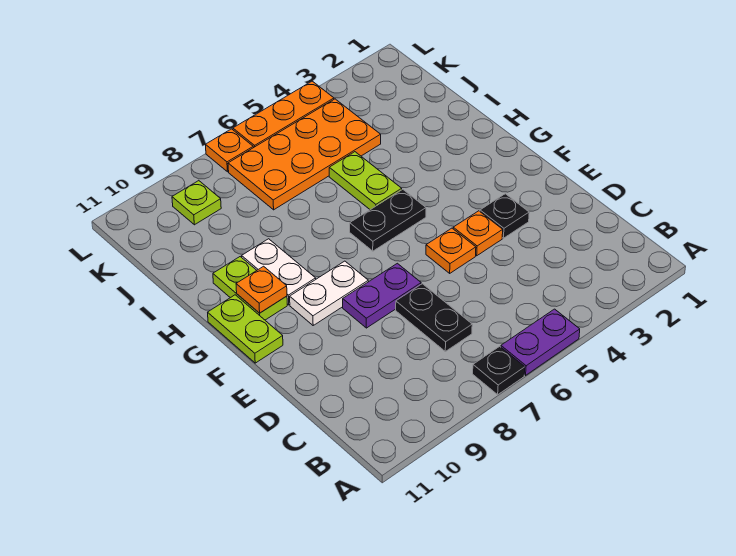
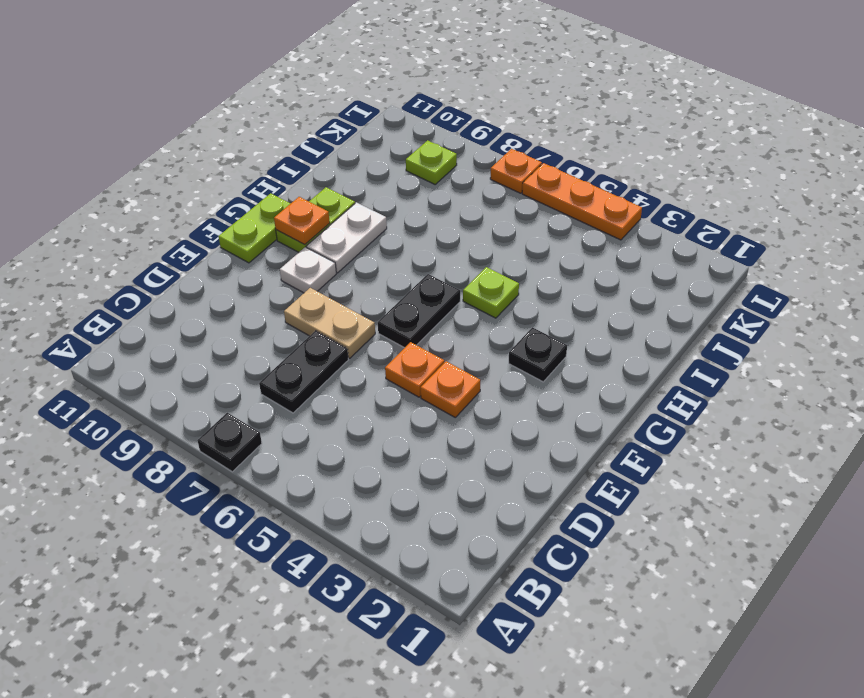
purple 1x2 plate [501,309,580,375] -> none
black 1x1 plate [480,194,529,238] -> black 1x1 plate moved to [509,327,567,382]
purple 1x2 plate [343,263,421,328] -> tan 1x2 plate [284,288,375,358]
white 1x2 plate [290,261,368,325] -> white 1x1 plate [280,247,336,293]
black 1x2 plate [350,189,426,251] -> black 1x2 plate turned to [378,274,460,348]
lime 1x2 plate [329,152,402,210] -> lime 1x1 plate [463,267,519,318]
orange 2x4 plate [228,99,381,210] -> none

